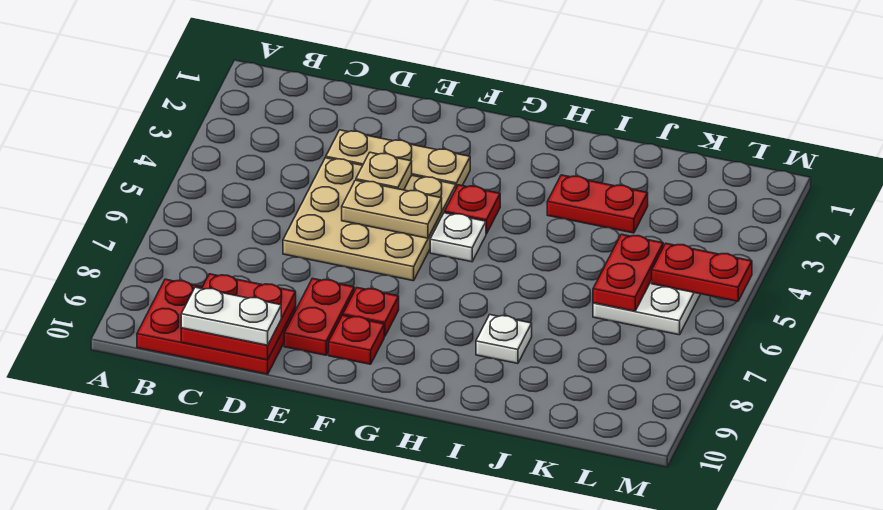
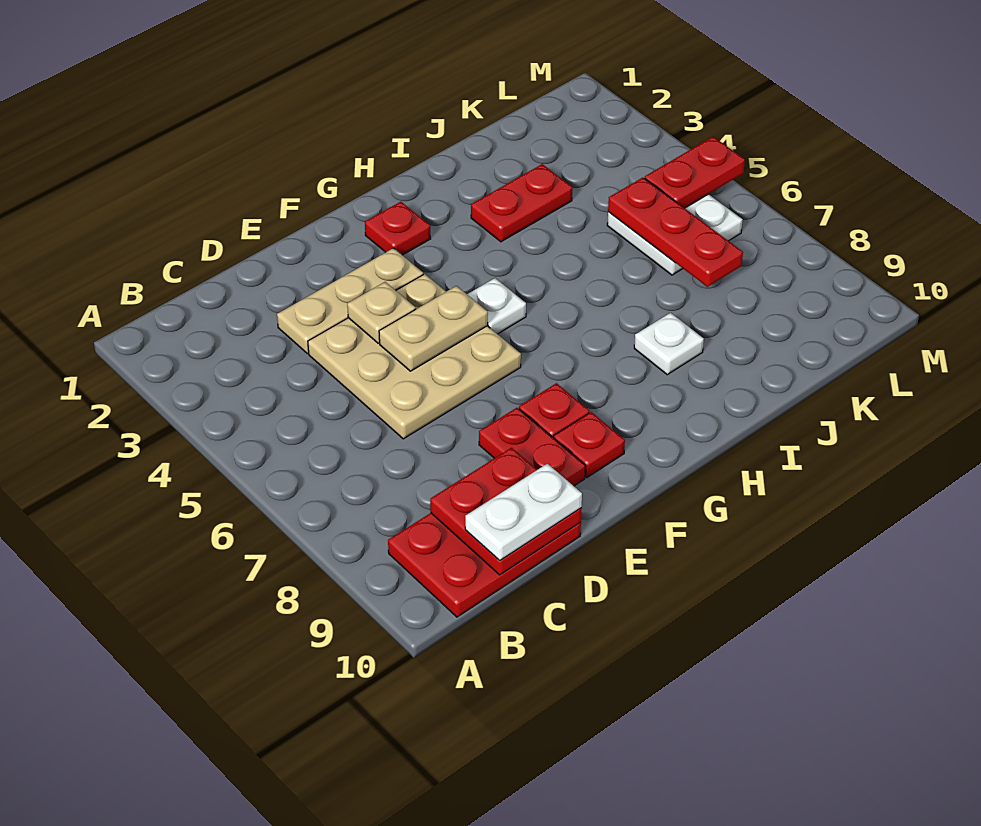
red 1x1 plate [444,185,500,234] -> red 1x1 plate moved to [365,202,431,255]
red 1x2 plate [593,234,663,311] -> red 1x3 plate [608,178,743,287]

